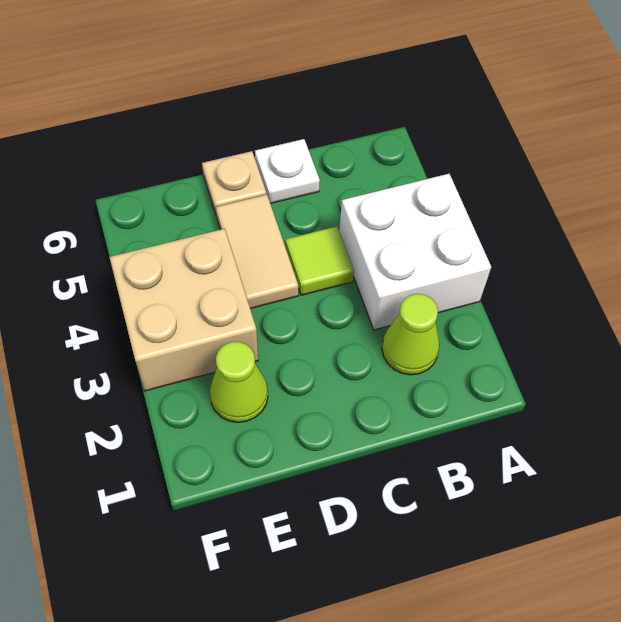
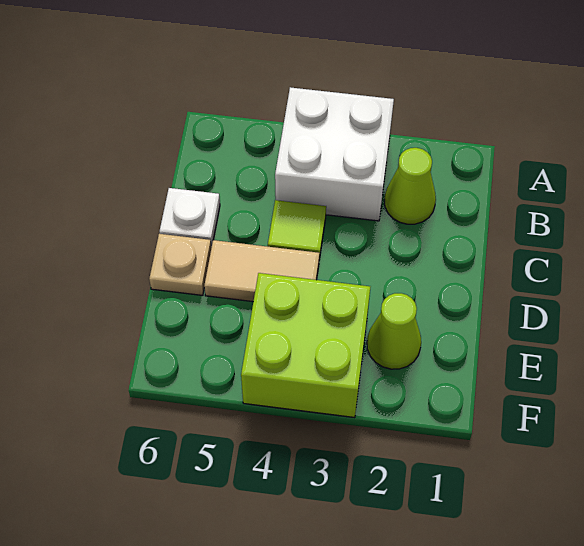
tan 2x2 brick [110,229,258,391] -> lime 2x2 brick [241,273,370,418]

